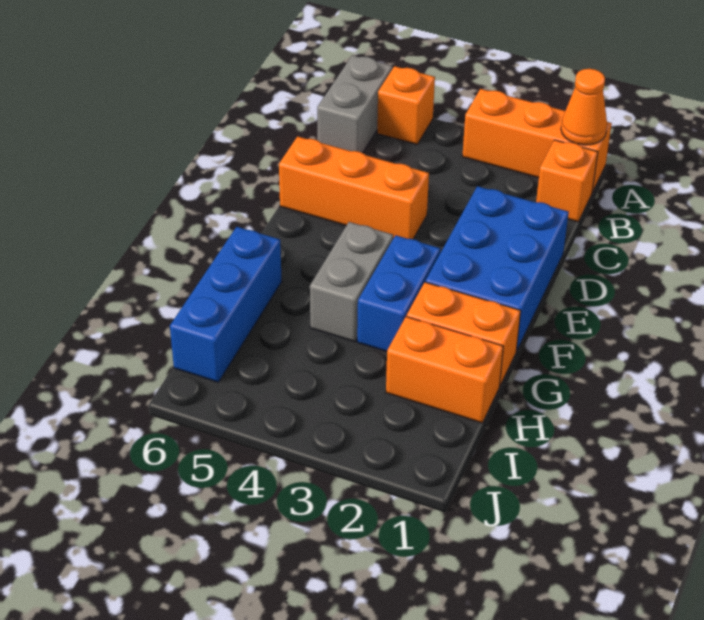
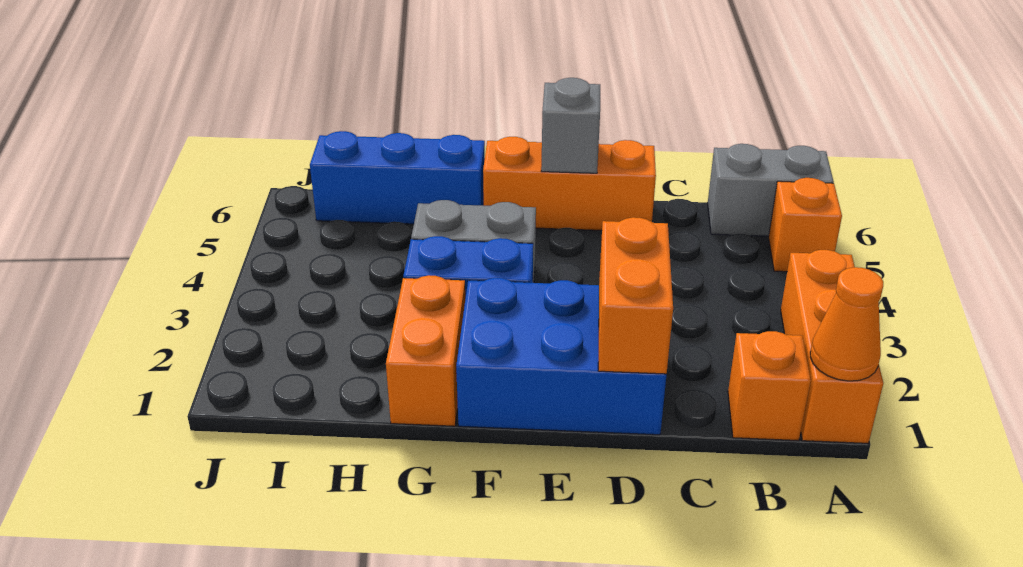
orange 1x3 brick [279,136,429,239] -> orange 1x3 brick turned to [483,137,656,230]
none -> grey 1x1 brick [541,78,600,173]
orange 1x2 brick [386,317,503,423] -> orange 1x2 brick moved to [598,217,673,374]

